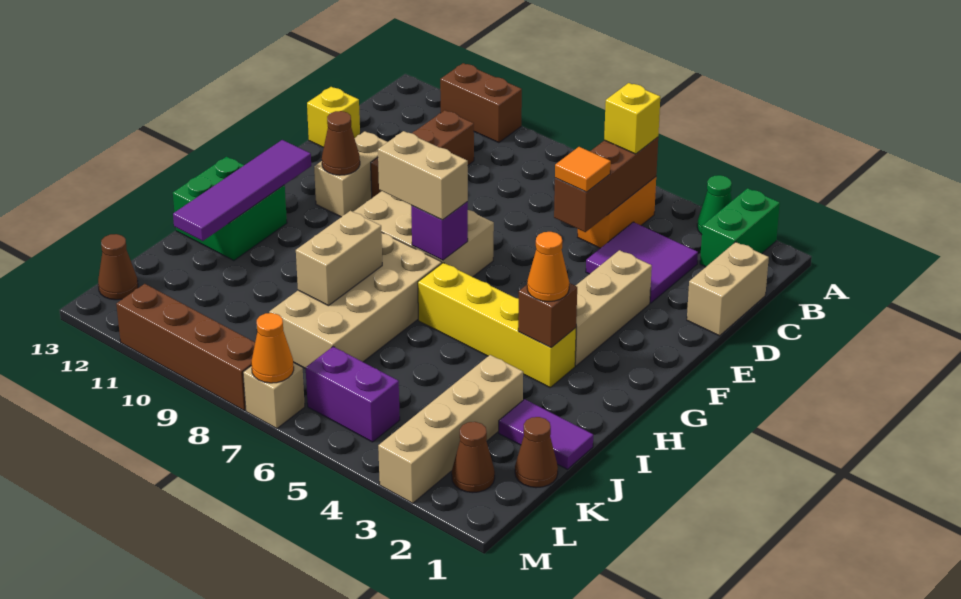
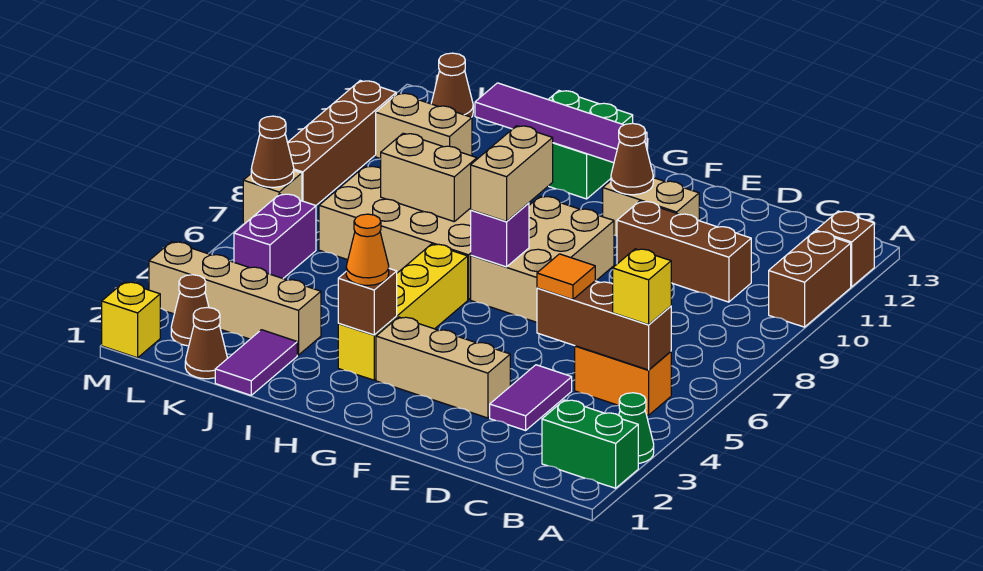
none -> brown 1x1 brick [816,211,874,287]
tan 1x2 brick [687,242,769,336] -> tan 1x2 brick moved to [376,93,472,159]
purple 2x2 tile [586,222,698,303] -> purple 1x2 tile [490,365,572,430]
yellow 1x1 brick [307,87,360,147] -> yellow 1x1 brick moved to [102,282,160,358]
orange 1x1 cone [251,313,294,383] -> brown 1x1 cone [251,116,294,187]

